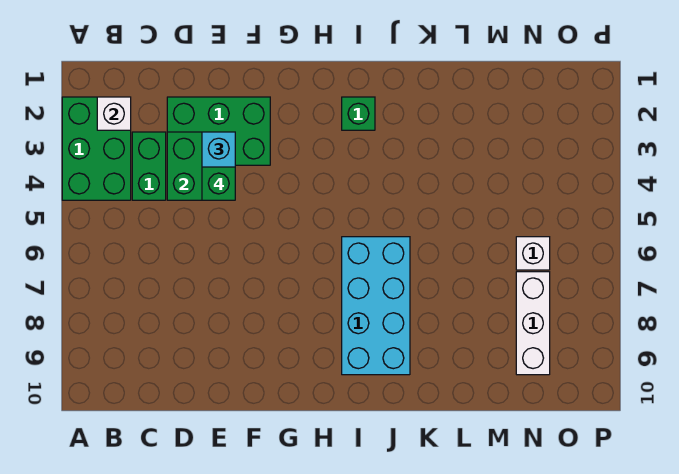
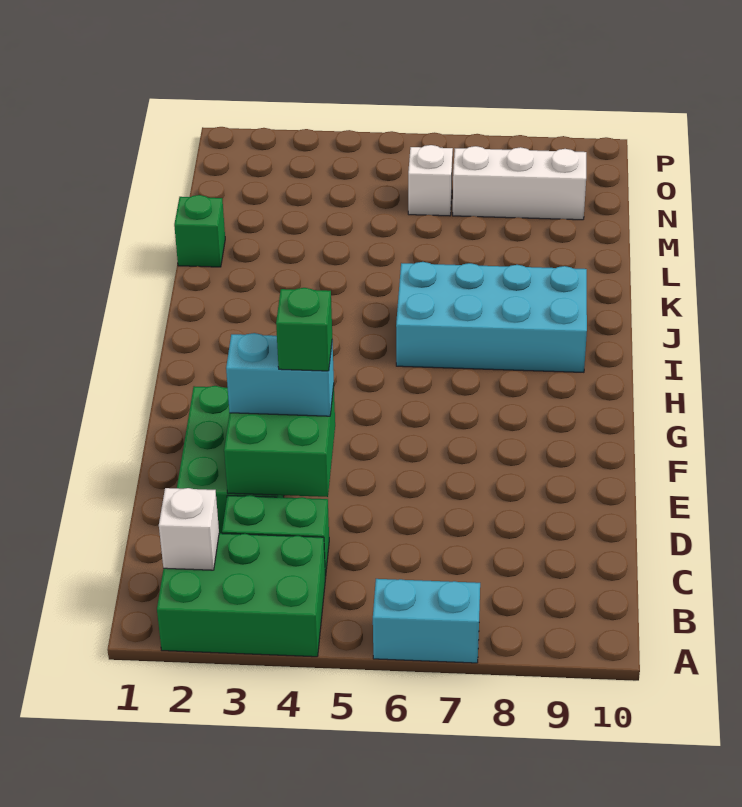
none -> cyan 1x2 brick [373,579,480,663]
green 1x1 brick [342,97,375,130] -> green 1x1 brick moved to [174,195,225,267]

